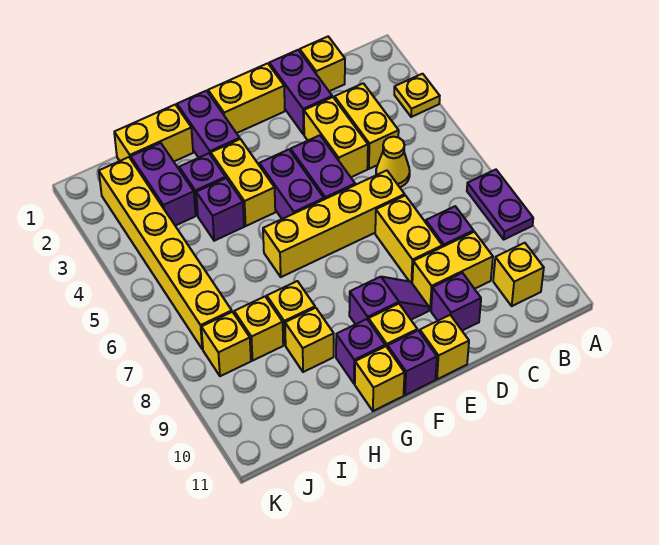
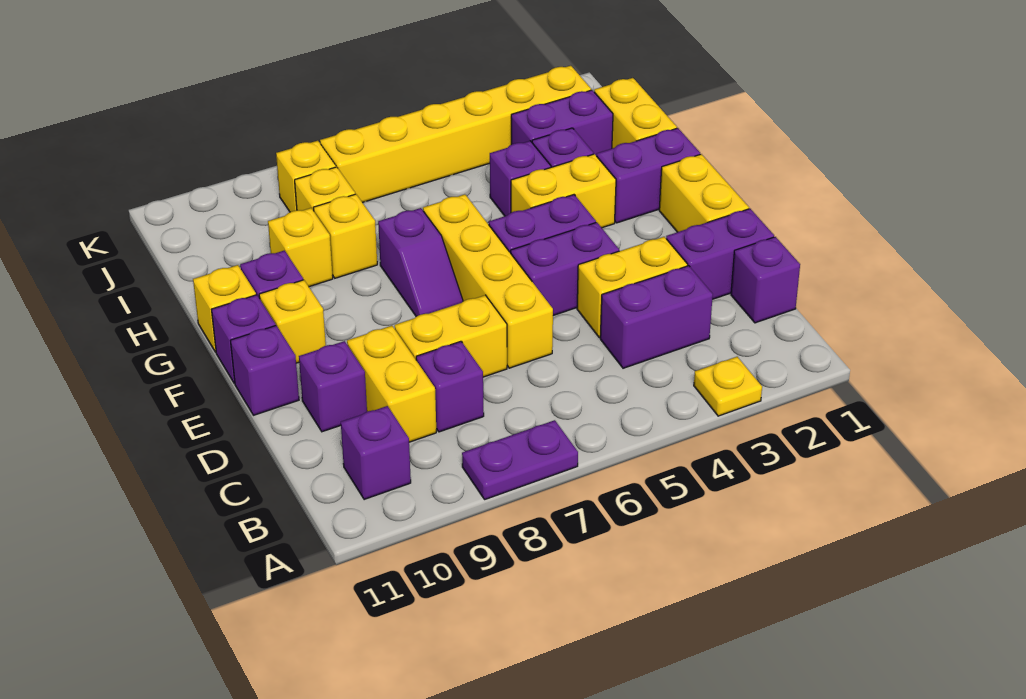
yellow 1x1 brick [493,243,544,306] -> purple 1x1 brick [341,406,411,500]
yellow 1x1 brick [300,37,345,91] -> purple 1x1 brick [731,237,800,323]
yellow 1x2 brick [335,83,399,169] -> purple 1x2 brick [600,266,713,368]
yellow 1x1 cone [376,137,410,187] -> none
purple 1x2 slope [349,277,429,324] -> purple 1x2 slope moved to [378,208,463,317]
yellow 1x1 brick [420,315,469,379] -> purple 1x1 brick [230,326,299,415]

